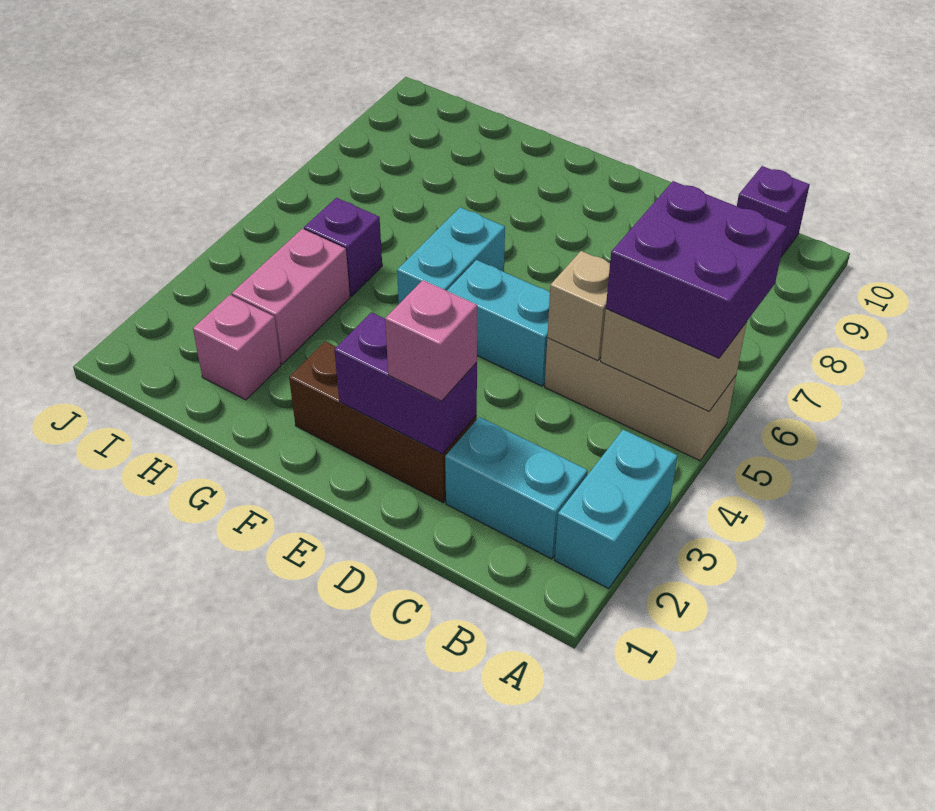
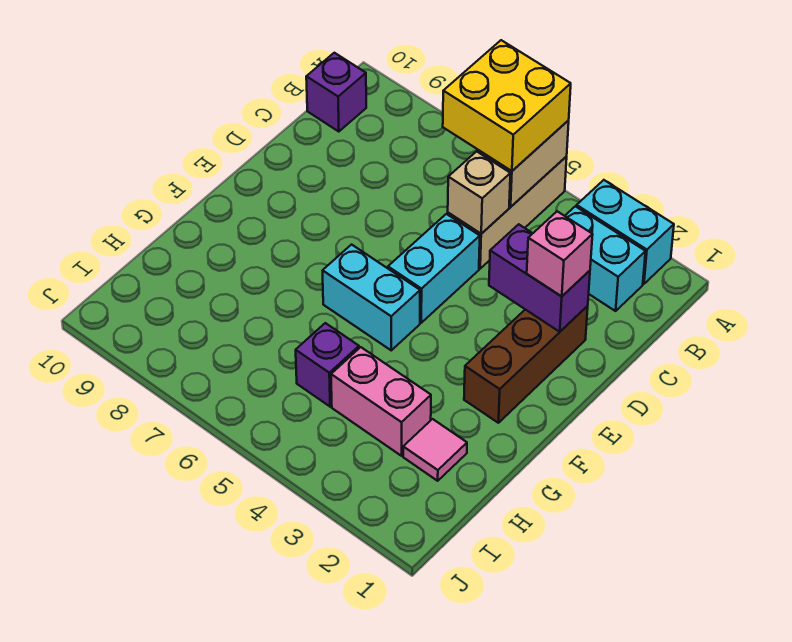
purple 2x2 brick [606,181,787,358] -> yellow 2x2 brick [443,40,571,171]
cyan 1x2 brick [445,417,588,559] -> cyan 1x2 brick turned to [565,206,646,311]
purple 1x2 brick [334,312,477,454] -> purple 1x2 brick turned to [489,224,590,332]
pink 1x1 brick [193,295,281,400] -> pink 1x1 tile [403,419,467,481]

